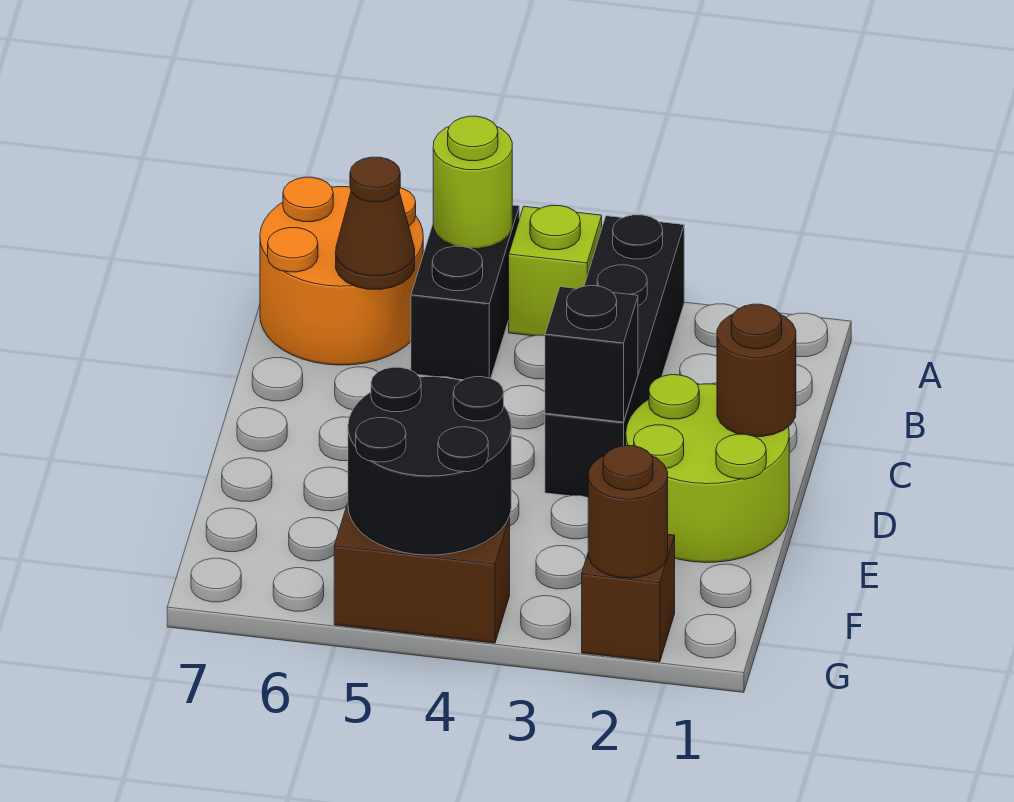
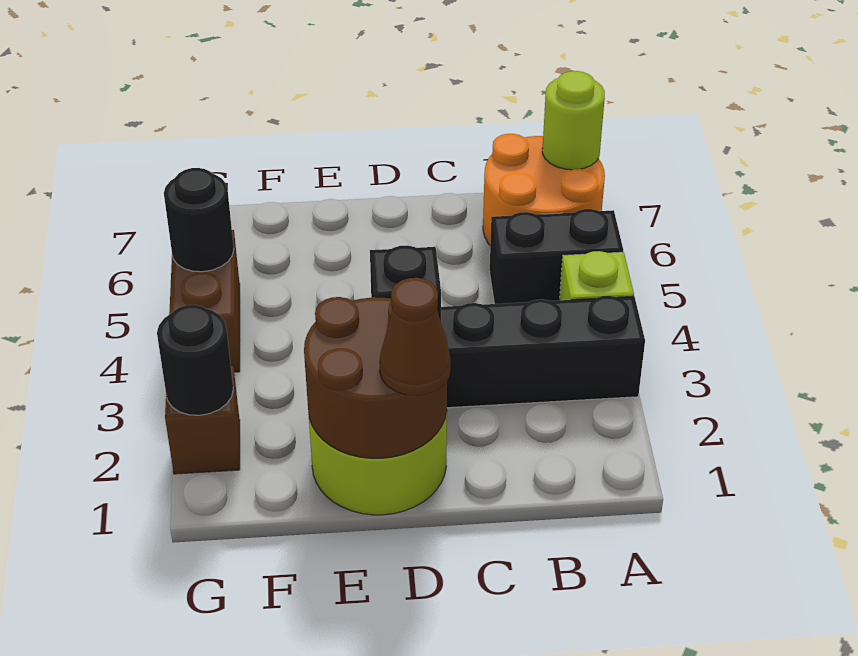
lime 1x1 round brick [433,116,512,249] -> lime 1x1 round brick moved to [542,71,605,170]
brown 1x1 cone [336,157,415,289] -> brown 1x1 cone moved to [379,278,451,396]
brown 1x1 round brick [717,304,796,437] -> brown 2x2 round brick [304,297,447,458]
black 2x2 round brick [348,367,511,555] -> black 1x1 round brick [164,168,234,272]
brown 1x1 round brick [588,446,668,578] -> black 1x1 round brick [157,305,233,415]

